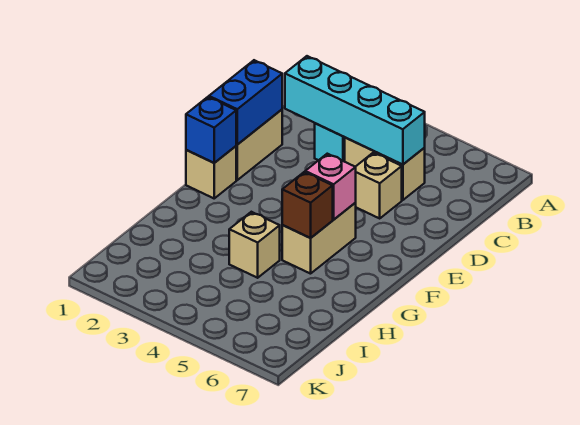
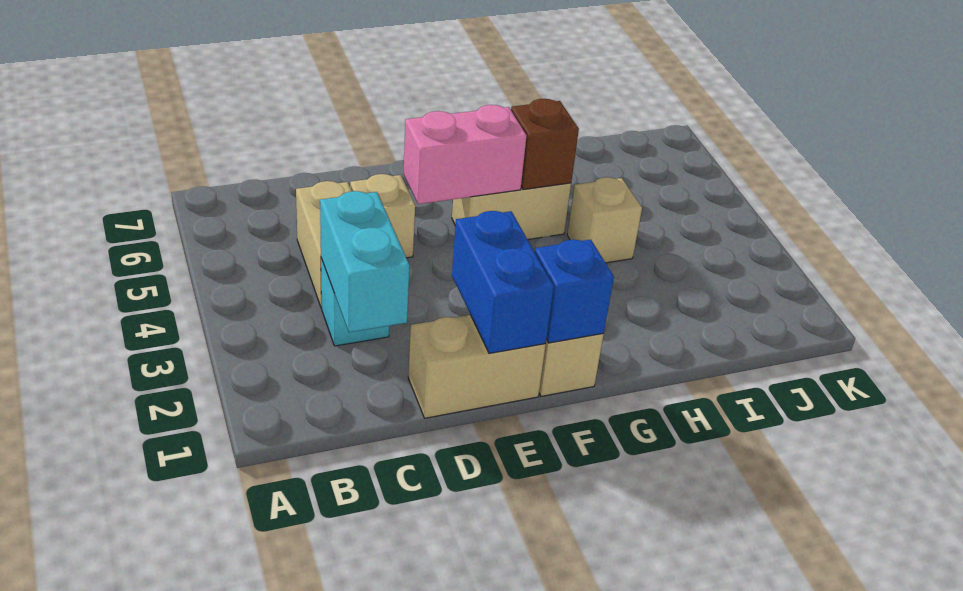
cyan 1x4 brick [285,56,425,165] -> cyan 1x2 brick [320,191,409,332]
blue 1x2 brick [209,60,282,145] -> blue 1x2 brick turned to [452,211,554,353]
pink 1x1 brick [305,154,356,220] -> pink 1x2 brick [403,105,527,204]

